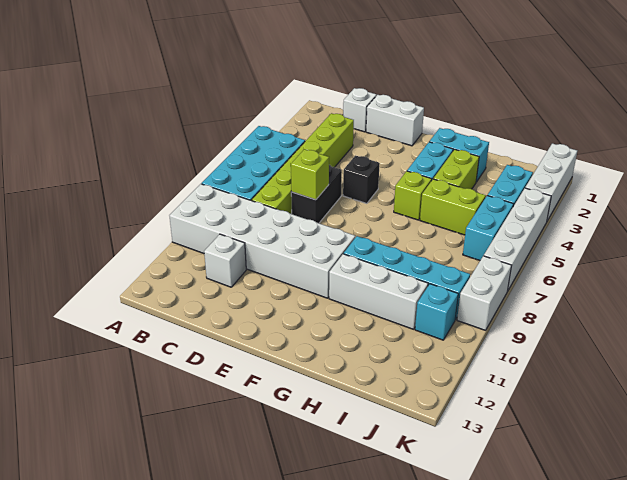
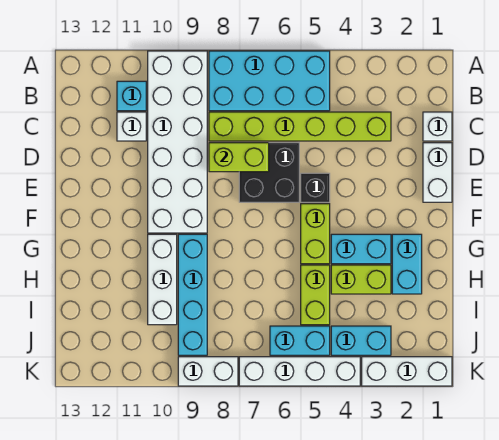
black 1x2 brick [291,165,342,223] -> black 2x2 brick [239,143,299,202]
lime 1x1 brick [291,149,329,200] -> lime 1x2 brick [209,143,269,172]
lime 1x1 brick [394,171,432,220] -> lime 1x2 brick [301,204,330,264]
cyan 1x1 brick [415,284,458,340] -> cyan 1x1 brick moved to [117,81,146,111]

